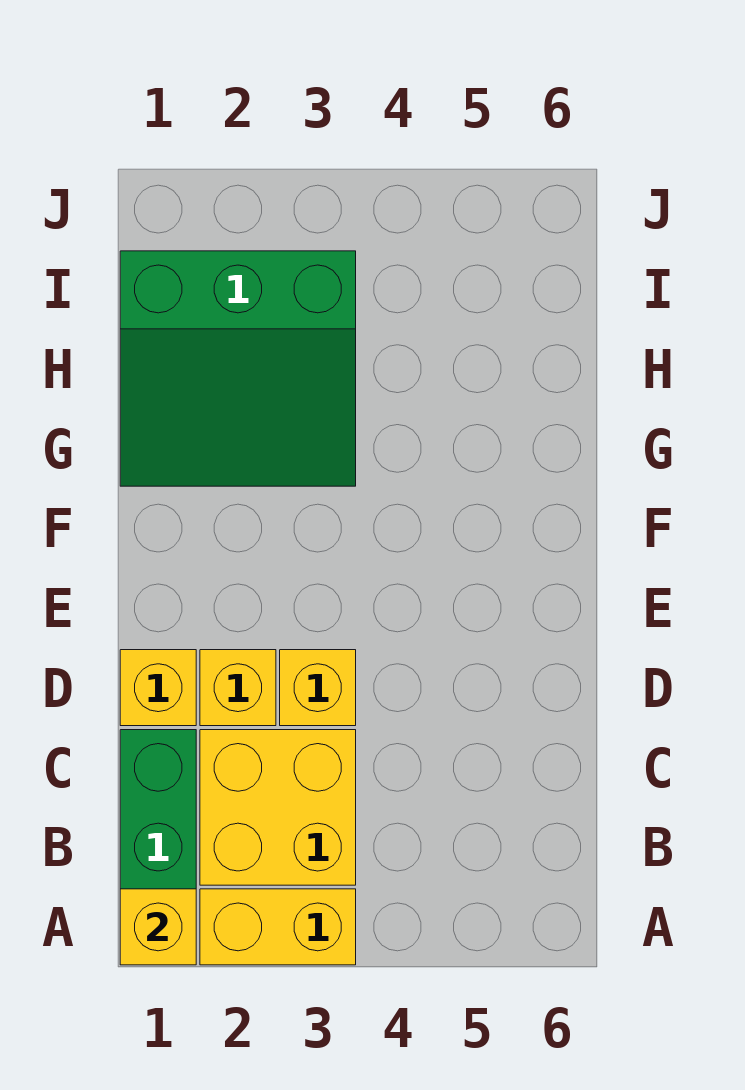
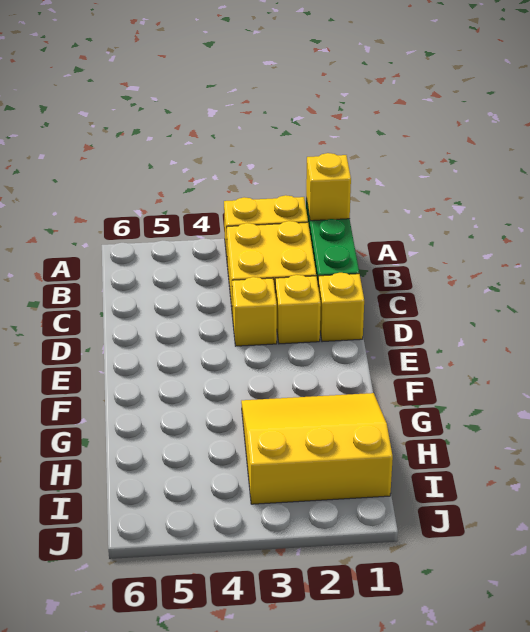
green 3x3 slope [120,251,356,486] -> yellow 3x3 slope [241,393,393,504]

